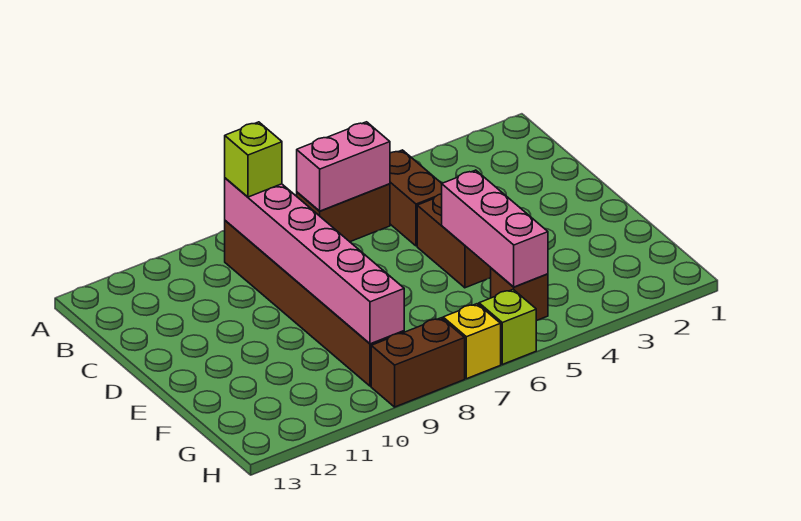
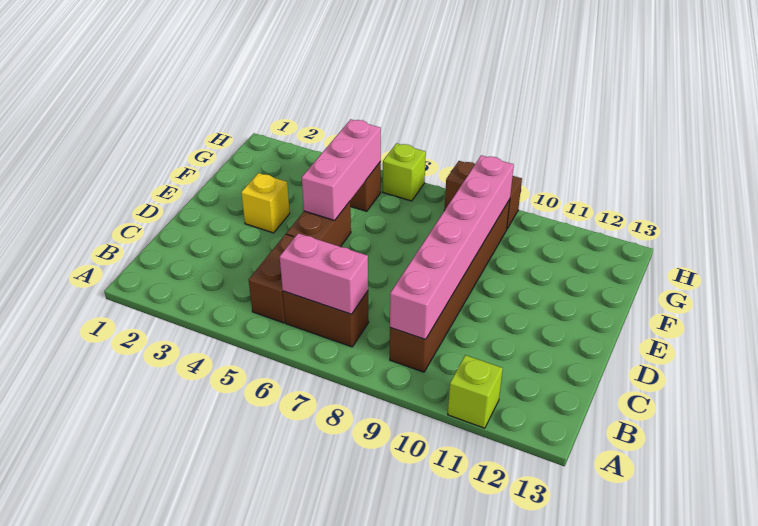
lime 1x1 brick [225,122,282,197] -> lime 1x1 brick moved to [448,355,503,428]
yellow 1x1 brick [443,304,501,379] -> yellow 1x1 brick moved to [241,173,290,233]

